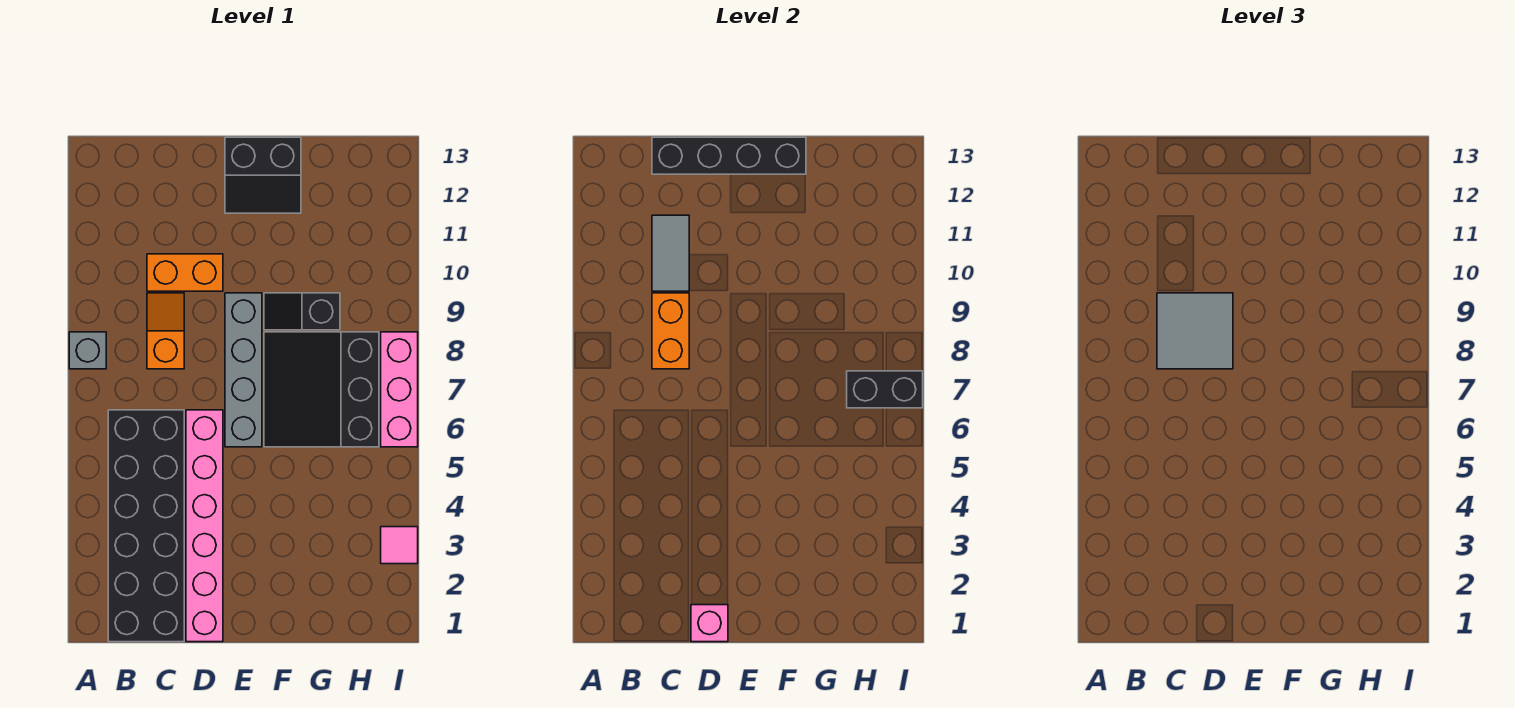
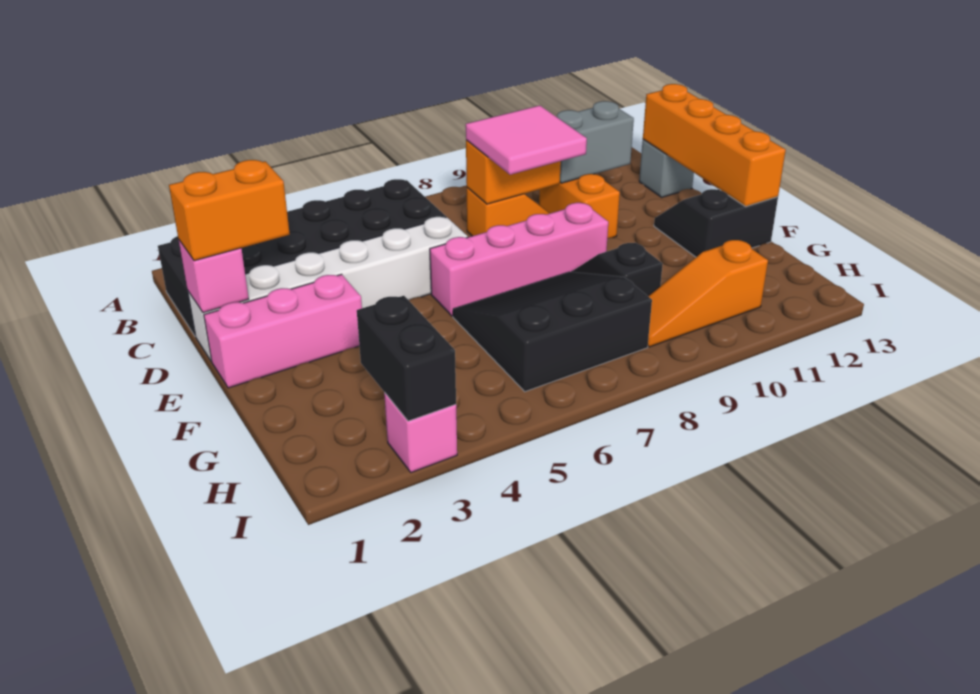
grey 1x1 brick [69,332,106,369] -> grey 1x1 brick moved to [639,139,694,197]
grey 2x2 tile [1157,293,1233,369] -> pink 2x2 tile [466,105,587,175]
grey 1x2 tile [652,215,689,291] -> grey 1x2 brick [557,101,634,183]
black 1x4 brick [652,137,806,174] -> orange 1x4 brick [643,84,786,207]
pink 1x6 brick [186,410,223,642] -> white 1x6 brick [188,217,468,362]
none -> orange 1x2 brick [169,160,290,261]
grey 1x4 brick [225,293,262,447] -> pink 1x4 brick [430,203,608,316]
black 2x2 slope [225,137,301,213] -> black 2x2 slope turned to [654,189,778,257]
black 1x2 brick [847,371,923,408] -> black 1x2 brick moved to [357,296,456,421]
none -> orange 1x3 slope [648,240,768,347]
pink 1x1 tile [381,527,418,564] -> pink 1x1 brick [384,393,457,473]
pink 1x3 brick [381,332,418,447] -> pink 1x3 brick moved to [204,274,362,388]

